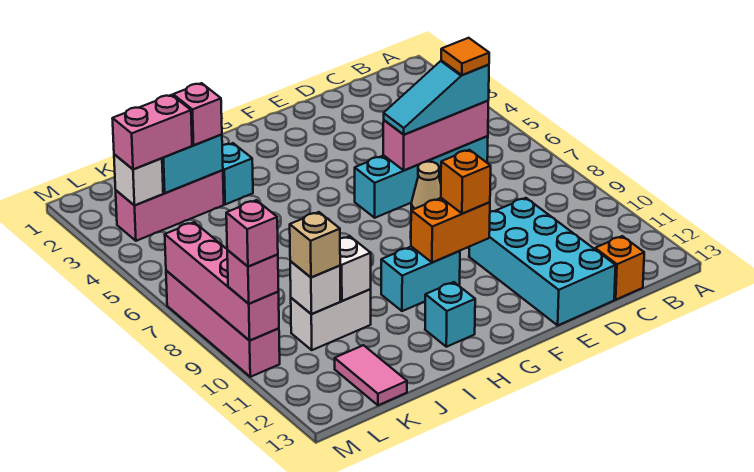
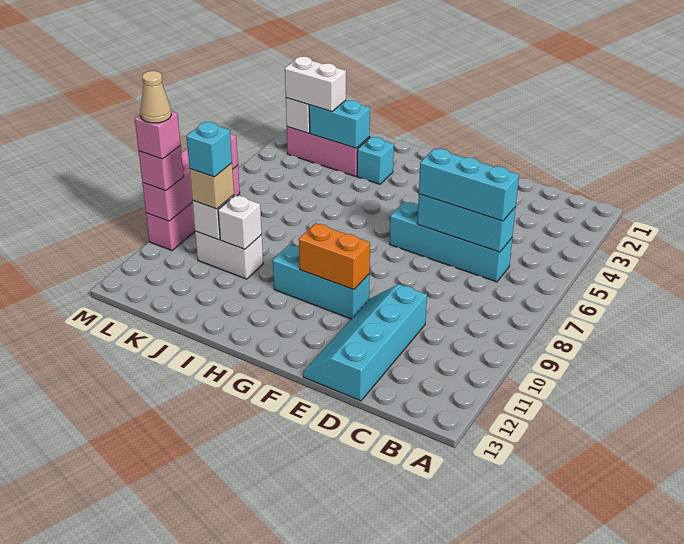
pink 1x3 brick [383,101,488,170] -> cyan 1x3 brick [417,194,516,252]
cyan 1x3 slope [384,61,489,135] -> cyan 1x3 brick [419,149,519,221]
orange 1x1 tile [441,38,489,75] -> none
orange 1x1 brick [595,236,644,300] -> none
cyan 2x4 brick [469,198,616,325] -> cyan 2x4 slope [303,284,427,401]
tan 1x1 cone [411,162,441,210] -> tan 1x1 cone moved to [140,71,171,123]
orange 1x1 brick [441,150,491,214] -> none
cyan 1x2 brick [381,247,460,311] -> cyan 1x3 brick [273,245,370,319]
cyan 1x1 brick [425,282,475,347] -> cyan 1x1 brick moved to [186,122,232,177]
pink 1x1 brick [173,83,222,145] -> none
pink 1x2 brick [112,95,192,170] -> white 1x2 brick [285,56,346,112]
pink 1x2 tile [335,345,407,405] -> none

